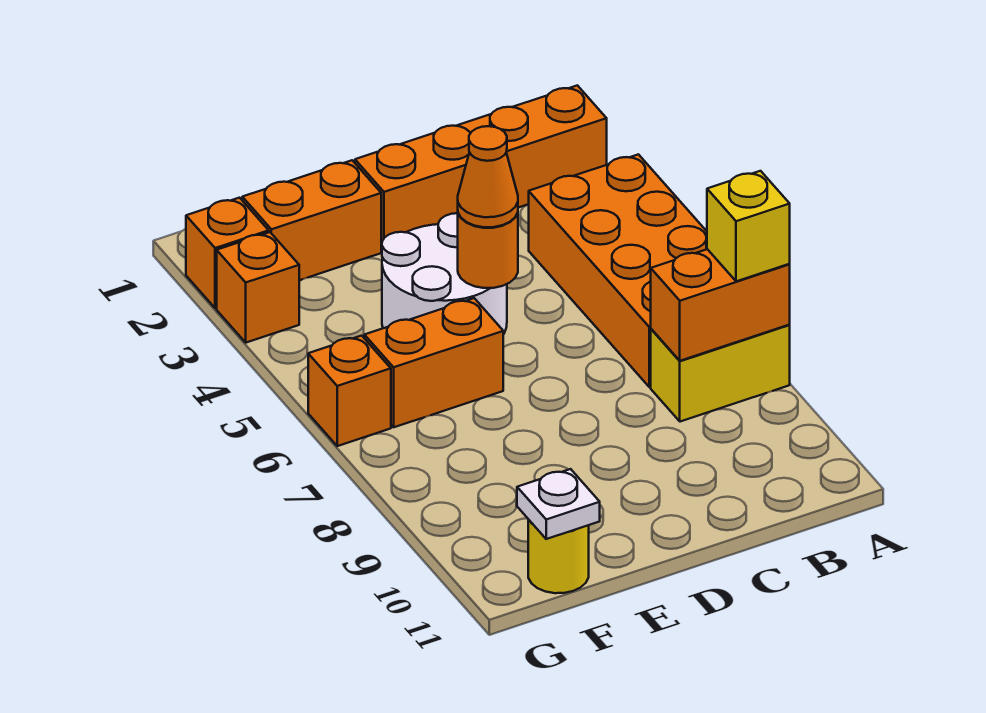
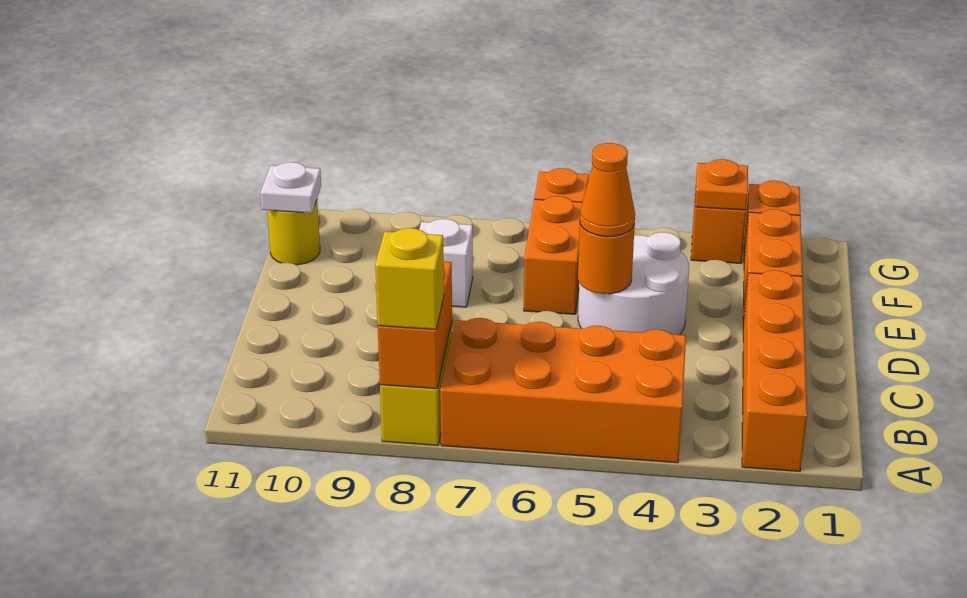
none -> white 1x1 brick [419,219,473,307]
none -> orange 1x1 plate [695,159,748,210]

